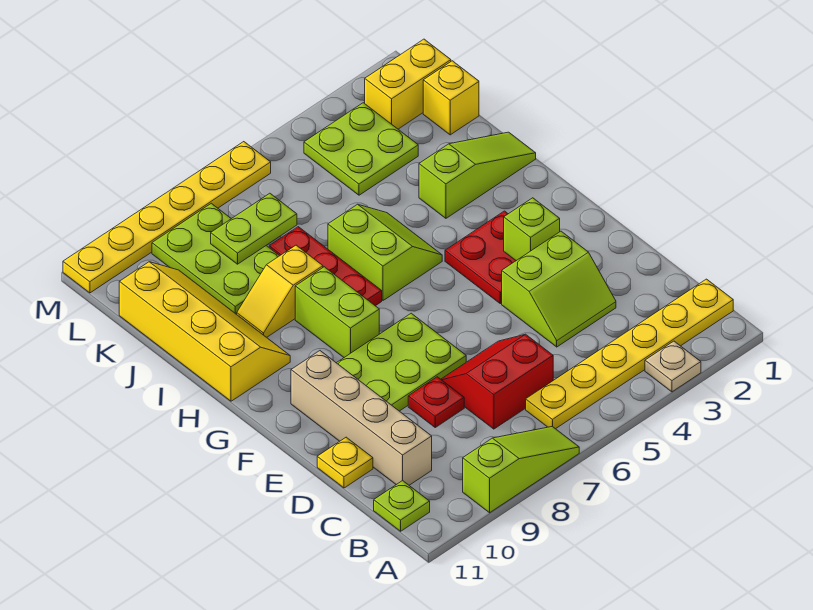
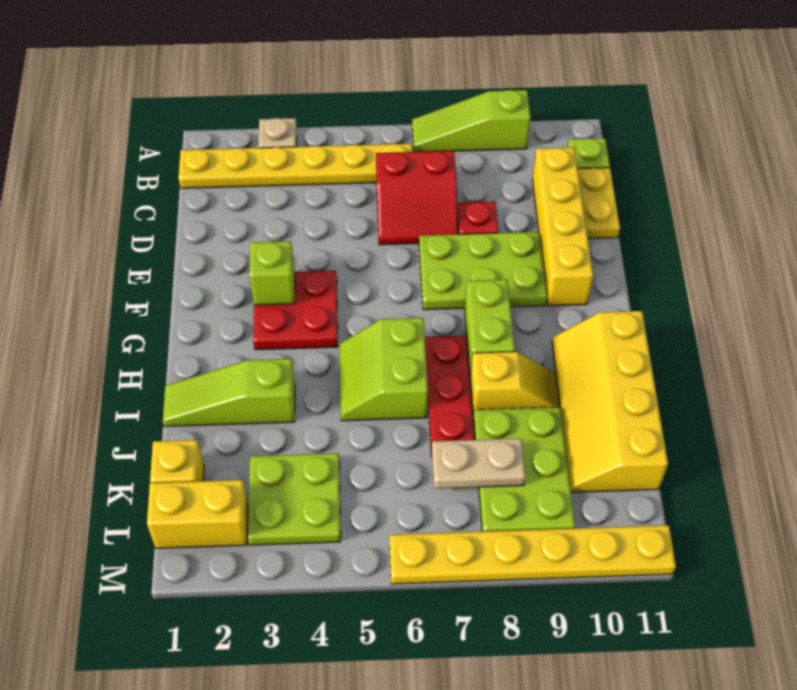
tan 1x4 brick [291,351,432,485] -> yellow 1x4 brick [532,148,593,306]
lime 2x2 slope [502,231,616,347] -> none
yellow 1x1 plate [317,437,373,488] -> yellow 1x2 plate [578,168,620,239]
lime 1x2 plate [211,193,297,264] -> tan 1x2 plate [432,438,525,489]

